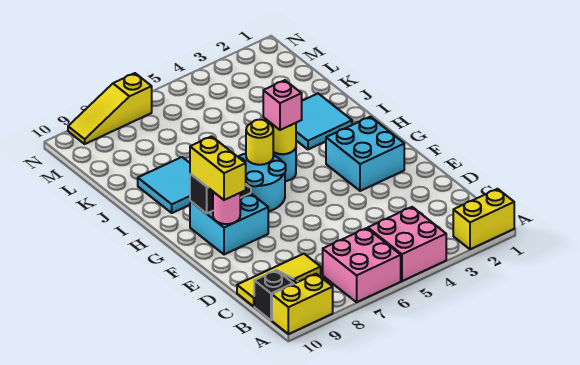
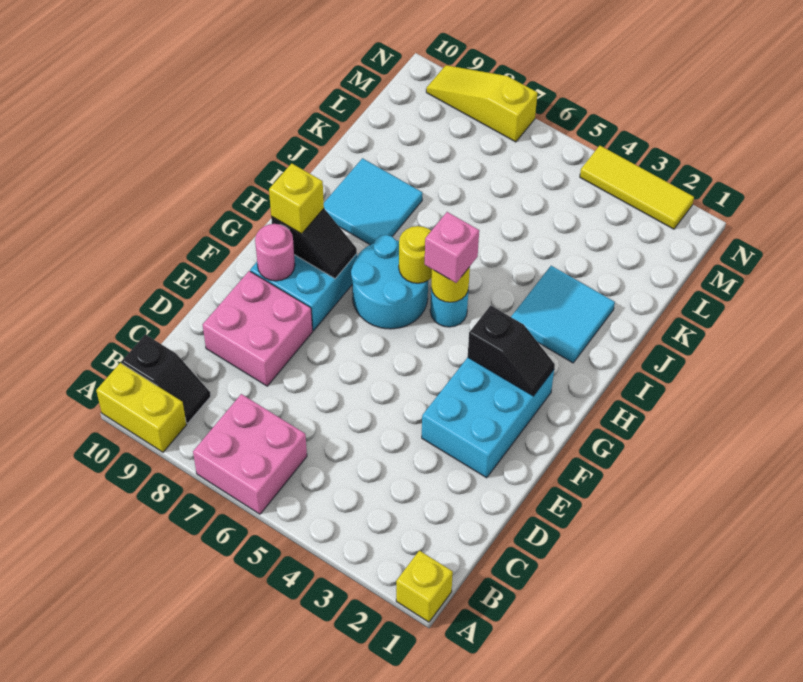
yellow 1x2 brick [453,189,514,249] -> yellow 1x1 brick [396,551,453,622]
pink 2x2 brick [368,207,446,281] -> pink 2x2 brick moved to [203,271,313,386]
yellow 1x3 tile [237,254,321,306] -> yellow 1x3 tile moved to [580,146,694,229]
cyan 2x2 brick [326,117,404,191] -> cyan 2x3 brick [422,358,554,478]
yellow 1x2 brick [190,136,246,200] -> yellow 1x1 brick [269,163,324,234]
none -> black 1x2 slope [468,306,555,396]

